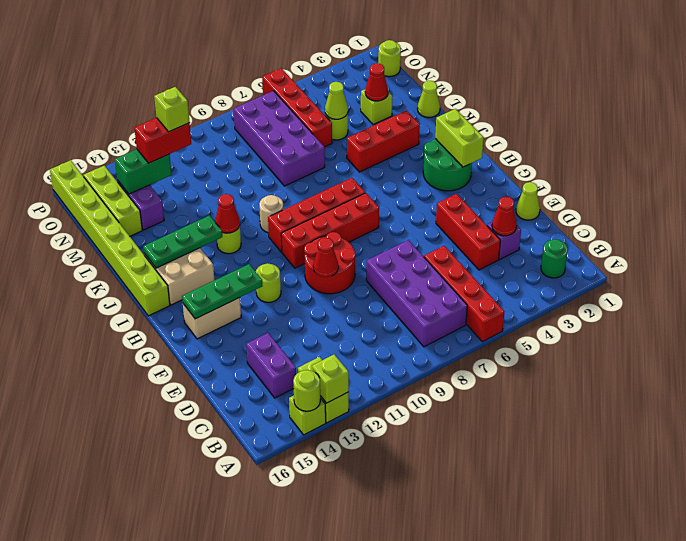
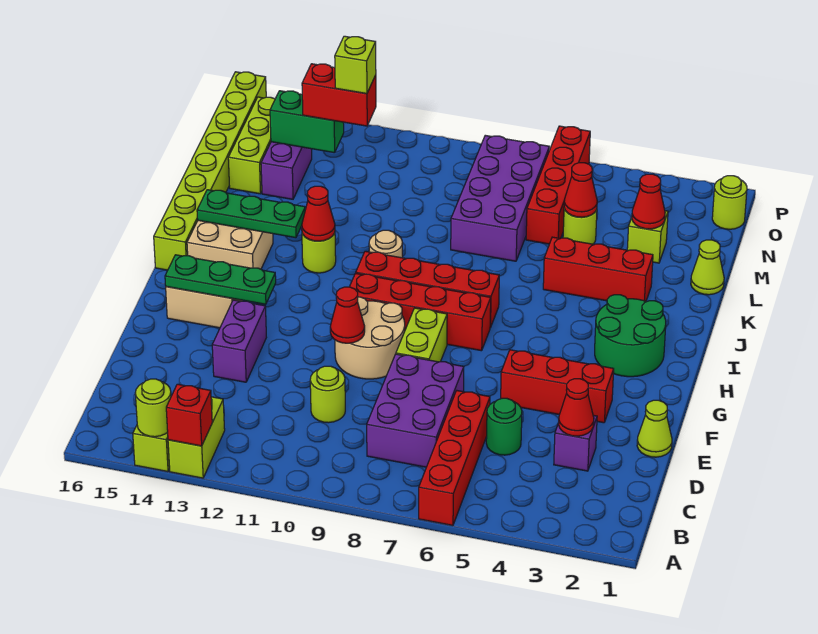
lime 1x1 brick [312,355,349,403] -> red 1x1 brick [166,384,212,446]
green 1x1 round brick [541,239,568,278] -> green 1x1 round brick moved to [486,398,522,455]
purple 2x4 brick [366,240,467,347] -> purple 2x3 brick [367,354,464,467]
purple 1x2 brick [246,333,296,398] -> purple 1x2 brick moved to [212,300,266,382]
red 1x3 brick [436,194,500,270] -> red 1x3 brick turned to [501,350,614,423]
red 2x2 round brick [304,232,355,294] -> tan 2x2 round brick [335,297,405,379]
lime 1x1 round brick [256,263,281,302] -> lime 1x1 round brick moved to [310,366,345,423]
lime 1x2 brick [435,109,484,167] -> lime 1x2 brick moved to [396,308,447,362]
lime 1x1 cone [325,82,348,119] -> red 1x1 cone [564,163,597,217]

